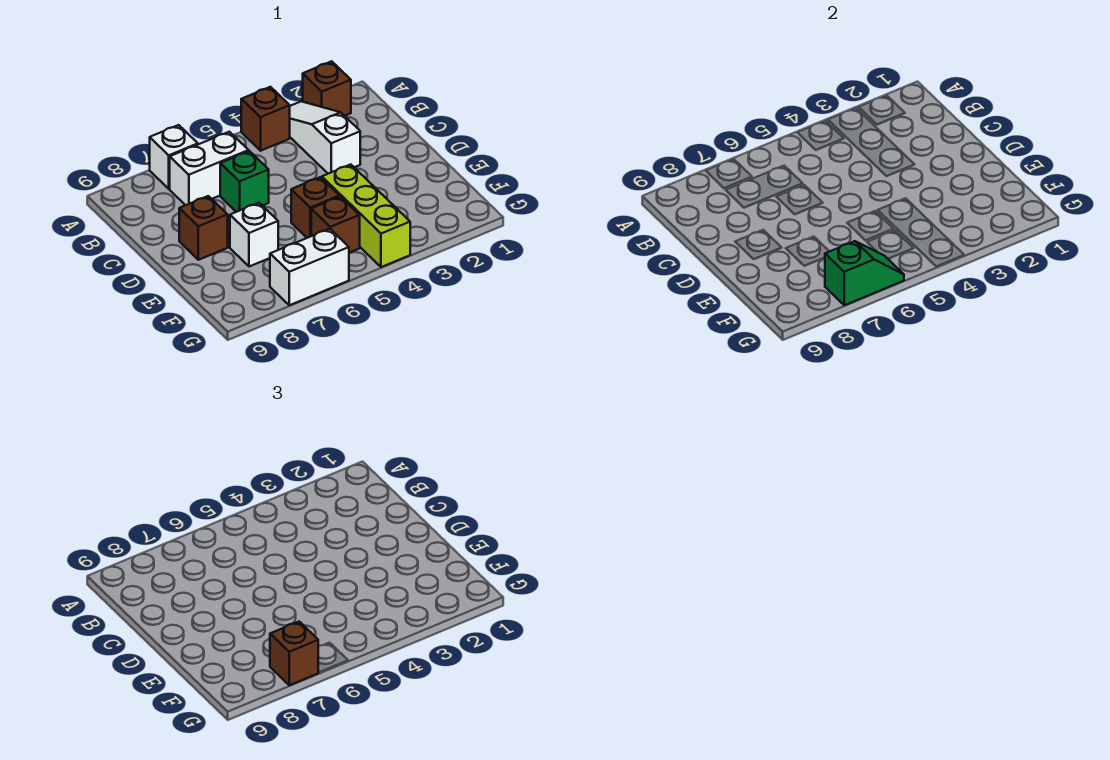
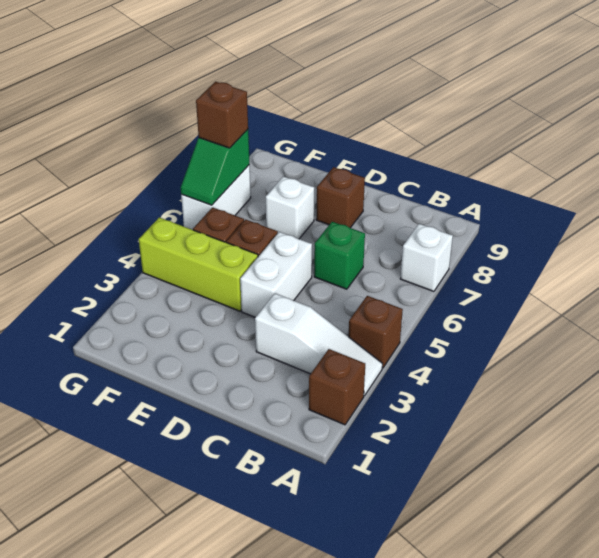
white 1x2 brick [170,132,249,205] -> white 1x2 brick moved to [240,232,312,317]

